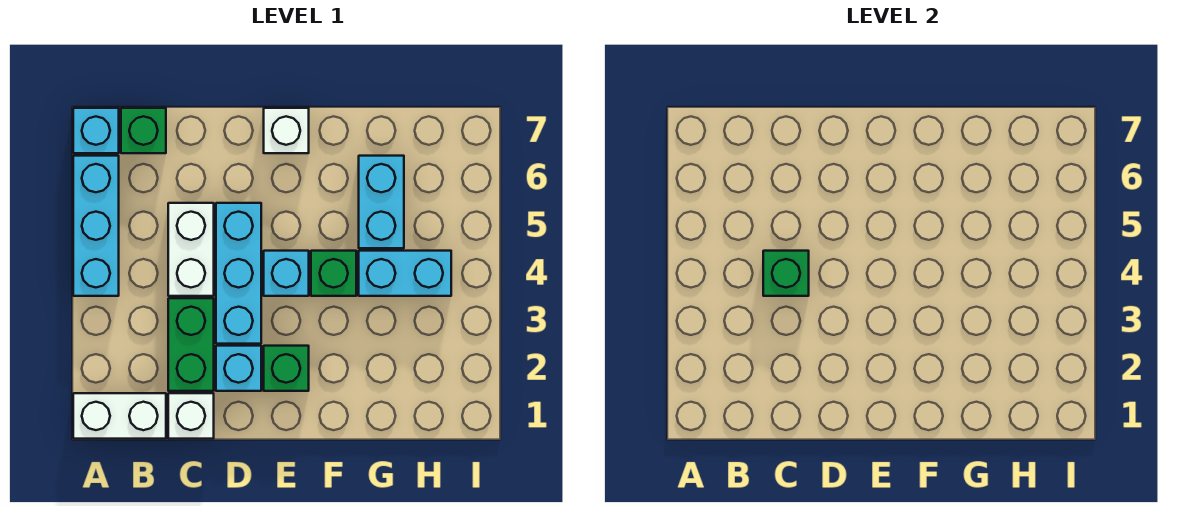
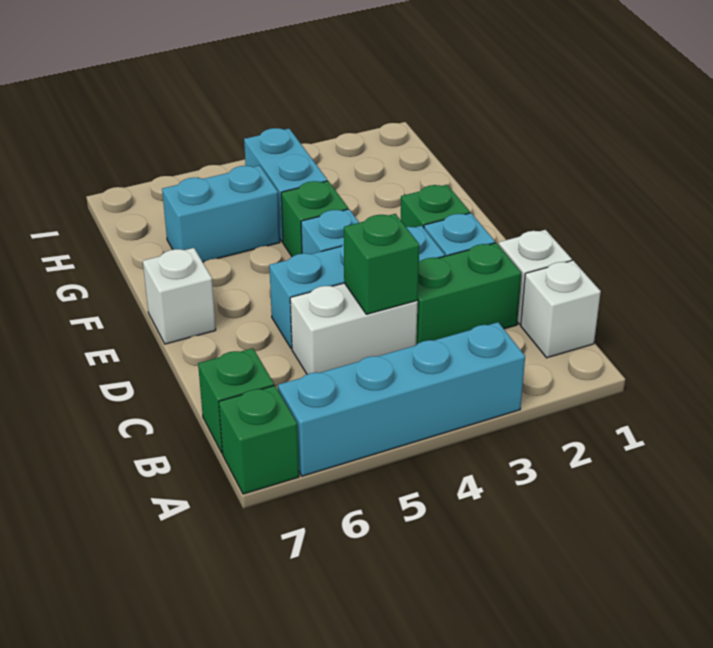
white 1x2 brick [73,393,166,439] -> white 1x1 brick [521,260,601,358]
cyan 1x3 brick [73,156,119,296] -> cyan 1x4 brick [278,322,525,476]
cyan 1x1 brick [73,108,119,153] -> green 1x1 brick [219,386,299,494]

